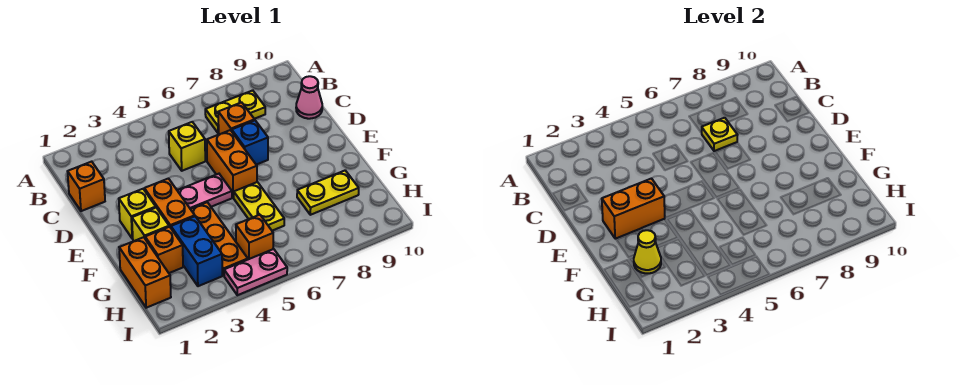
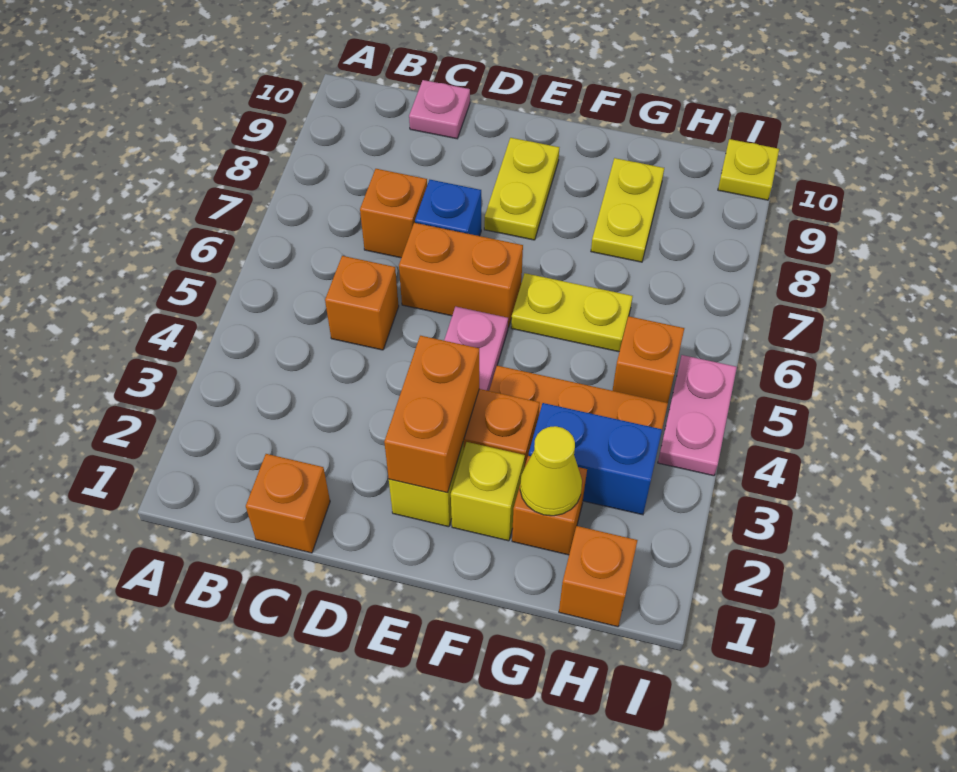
yellow 1x2 plate [205,90,265,133] -> yellow 1x2 plate moved to [484,138,559,240]
yellow 1x1 brick [169,122,205,171] -> orange 1x1 brick [325,256,399,350]
yellow 1x1 plate [702,118,737,151] -> yellow 1x1 plate moved to [718,139,779,200]
pink 1x1 cone [296,76,322,119] -> pink 1x1 plate [409,80,470,139]
orange 1x2 brick [119,237,171,308] -> orange 1x1 brick [559,526,638,627]

